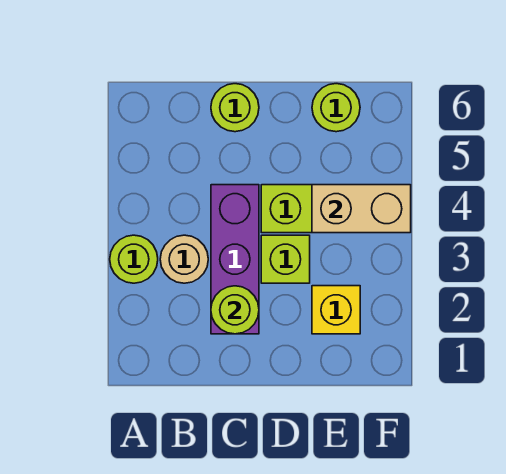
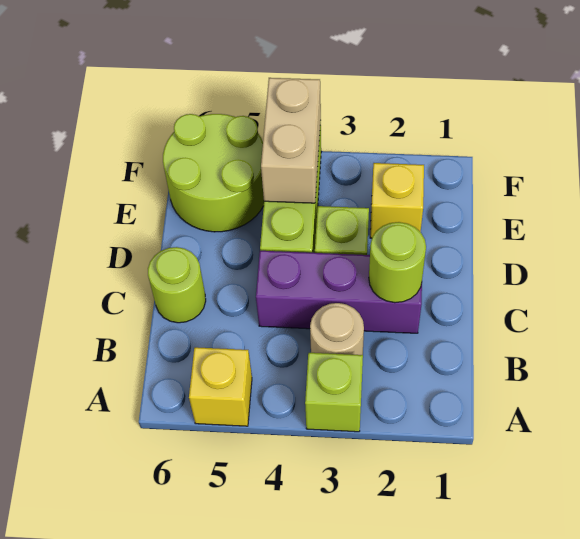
lime 1x1 round brick [110,235,158,283] -> lime 1x1 brick [305,353,363,432]
none -> yellow 1x1 brick [189,347,252,426]
lime 1x1 round brick [312,84,360,132] -> lime 2x2 round brick [163,114,264,232]

